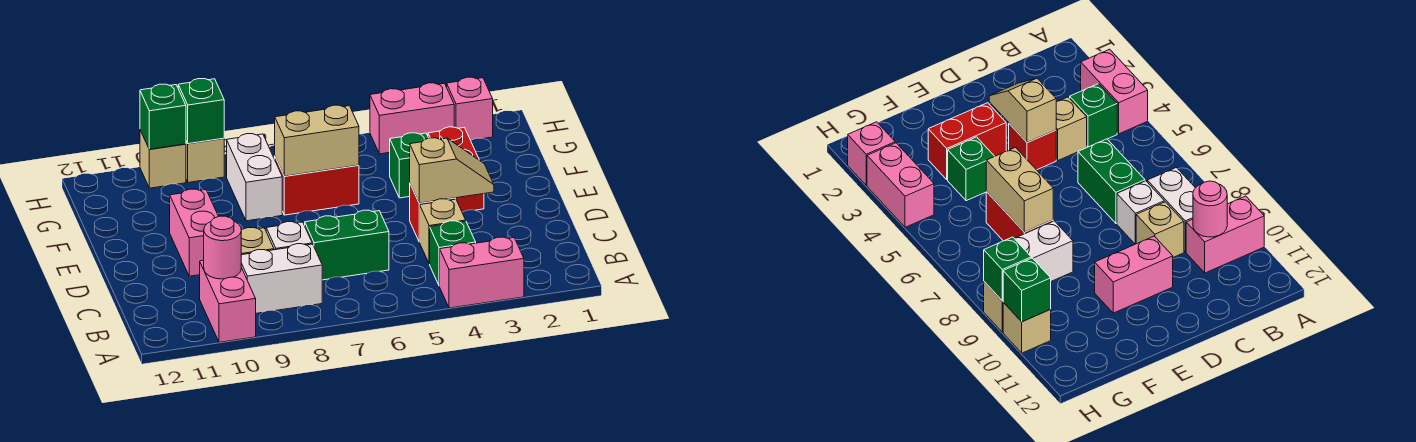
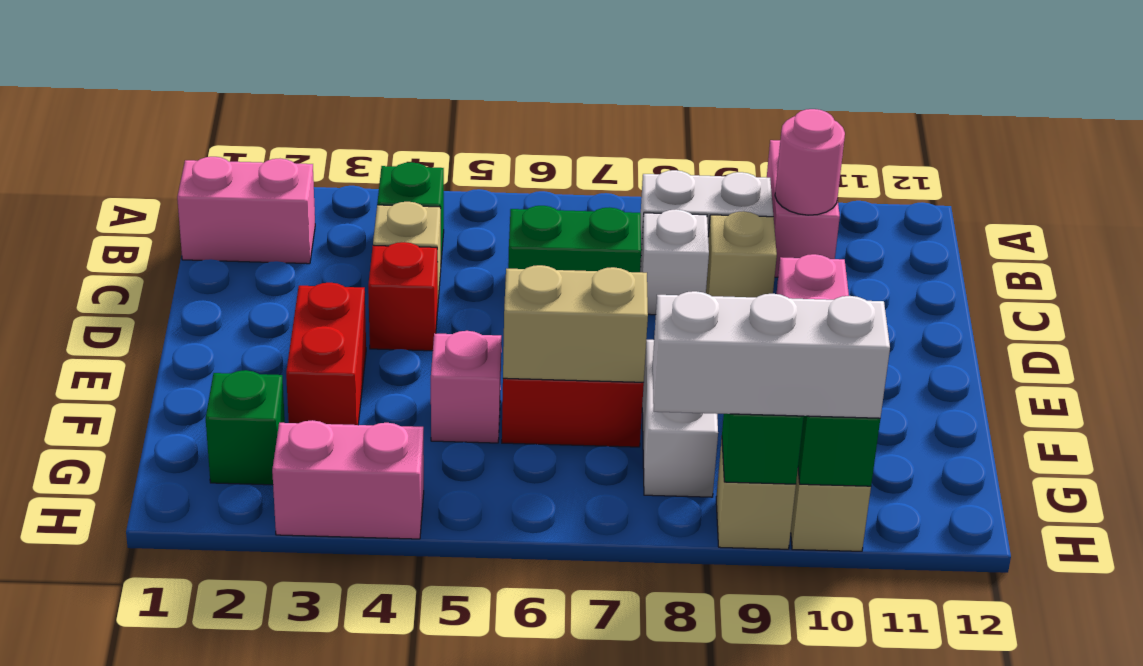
pink 1x2 brick [440,237,524,308] -> pink 1x2 brick moved to [177,157,315,264]
tan 1x2 slope [410,138,494,203] -> none
green 1x1 brick [390,133,428,198] -> green 1x1 brick moved to [206,370,285,485]
pink 1x1 brick [447,77,493,140] -> pink 1x1 brick moved to [431,331,501,443]
none -> white 1x3 brick [653,291,890,418]

